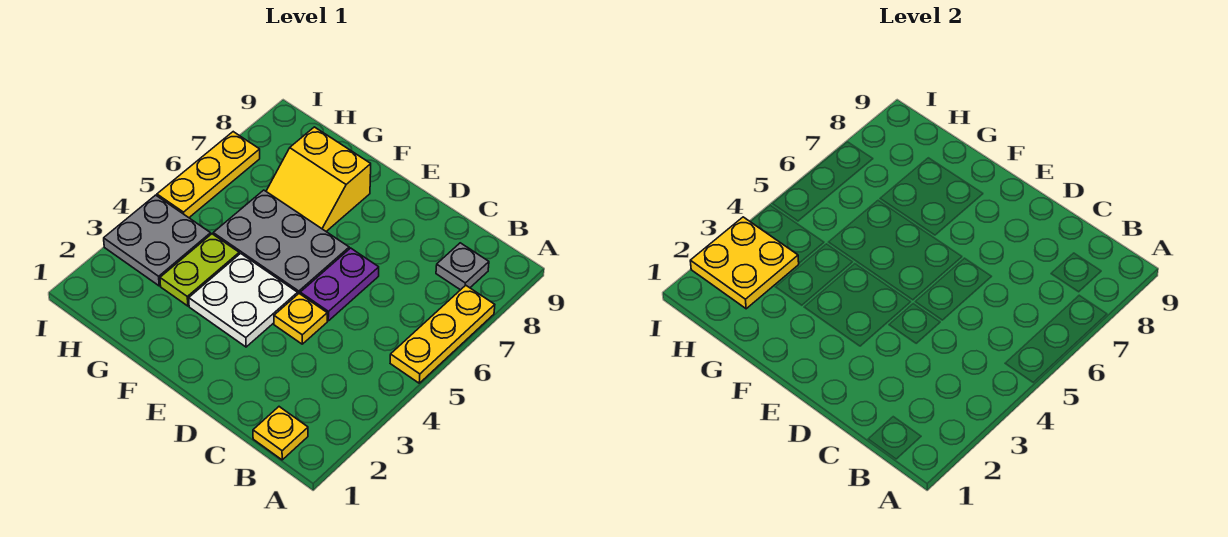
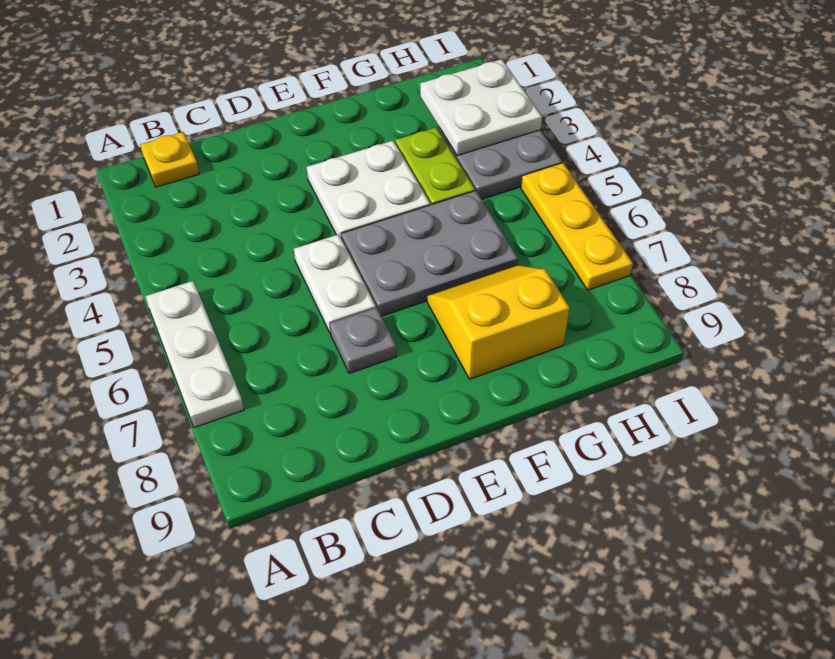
yellow 1x3 plate [390,285,495,383] -> white 1x3 plate [146,281,244,428]
grey 1x1 plate [436,243,489,290] -> grey 1x1 plate moved to [330,308,396,373]
yellow 1x1 plate [274,294,327,344] -> none
purple 1x2 plate [300,248,379,321] -> white 1x2 plate [294,234,376,334]
yellow 2x2 plate [690,217,799,309] -> white 2x2 plate [420,59,542,156]

